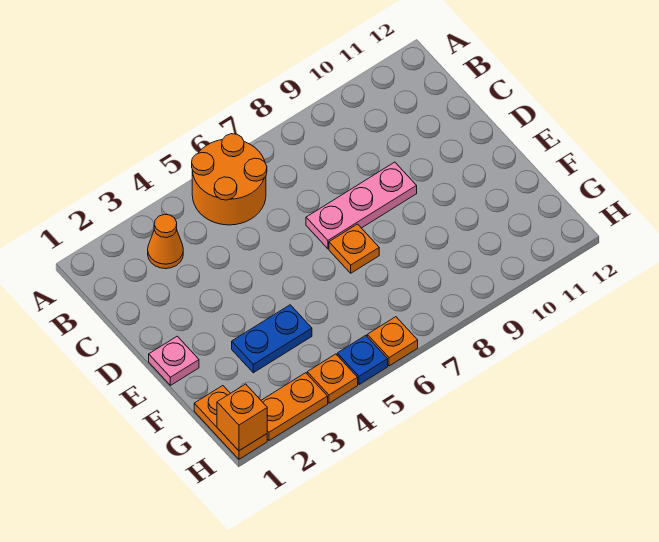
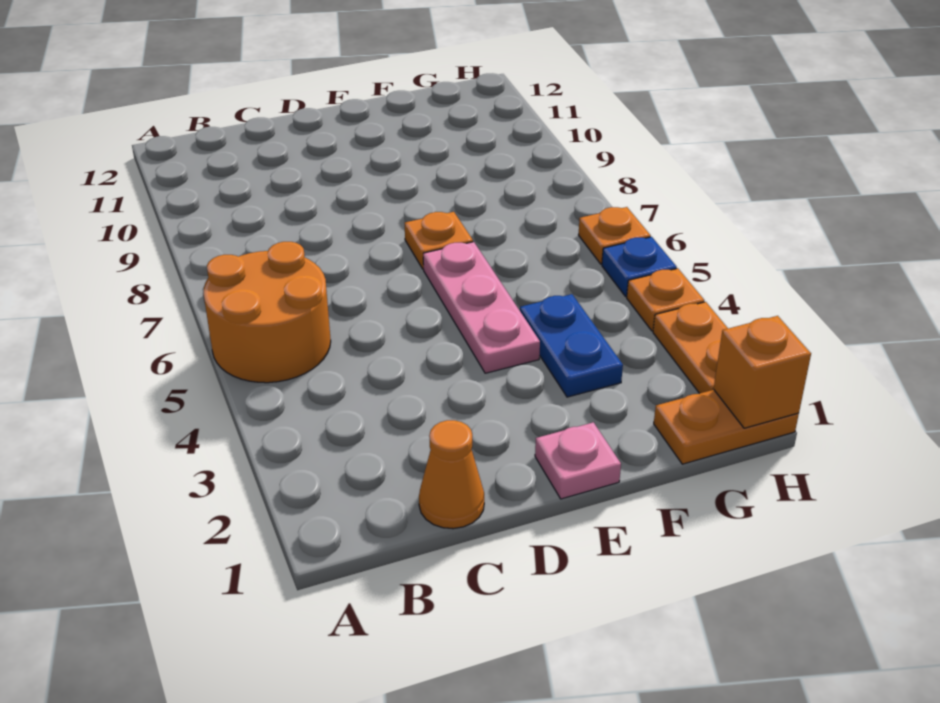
orange 1x1 cone [148,214,183,269] -> orange 1x1 cone moved to [419,420,484,529]
pink 1x3 plate [306,162,417,249] -> pink 1x3 plate moved to [423,242,540,373]

